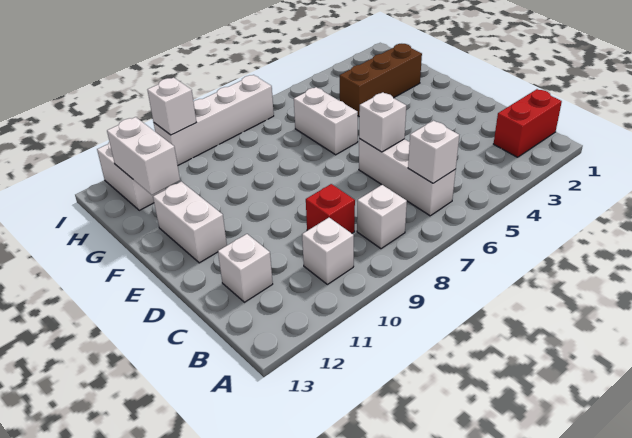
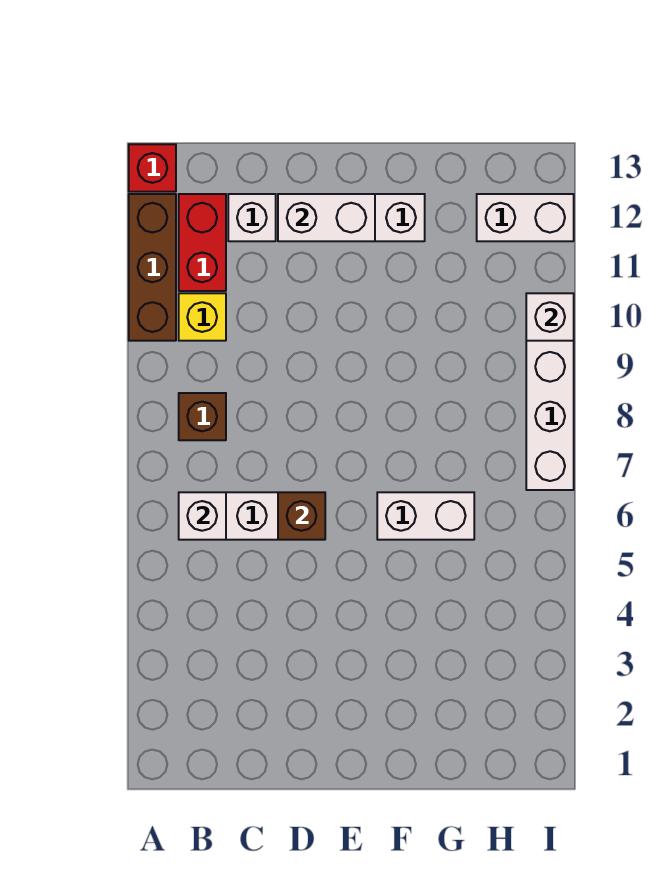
red 1x2 brick [494,89,562,157] -> red 1x2 brick moved to [179,194,226,291]
white 1x1 brick [357,185,407,249] -> brown 1x1 brick [179,393,226,440]
white 1x1 brick [302,218,354,284] -> yellow 1x1 brick [179,293,226,341]
red 1x1 brick [306,184,355,233] -> red 1x1 brick moved to [129,144,176,192]
white 1x1 brick [359,92,406,152] -> brown 1x1 brick [278,492,325,540]
brown 1x3 brick [340,44,422,116] -> brown 1x3 brick moved to [129,194,176,341]
white 1x2 brick [107,117,180,195] -> white 1x2 brick moved to [278,194,375,241]

